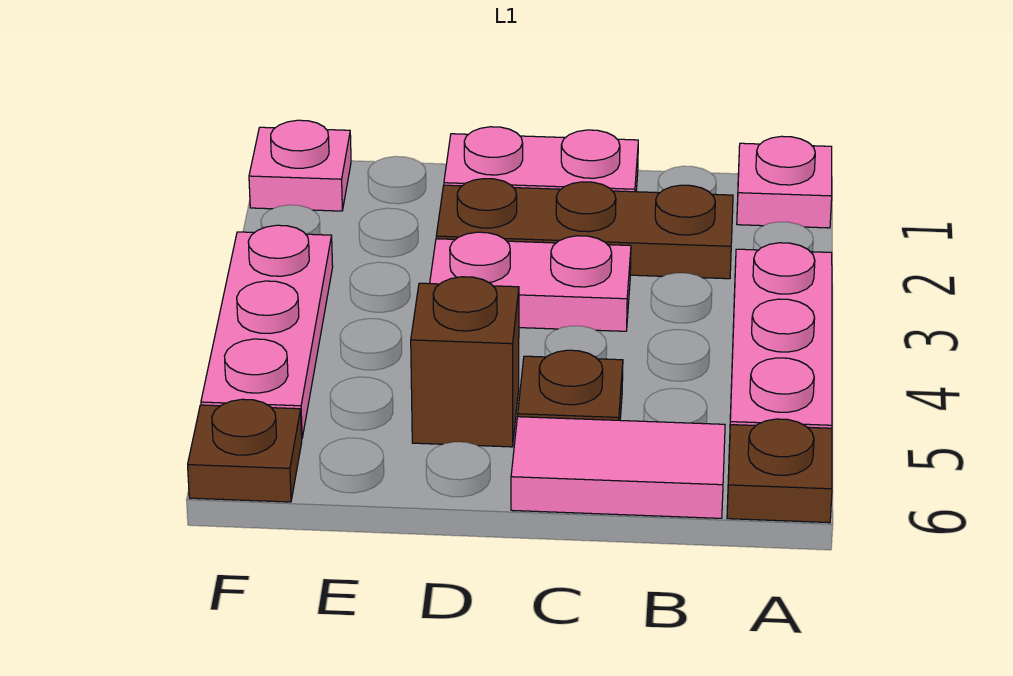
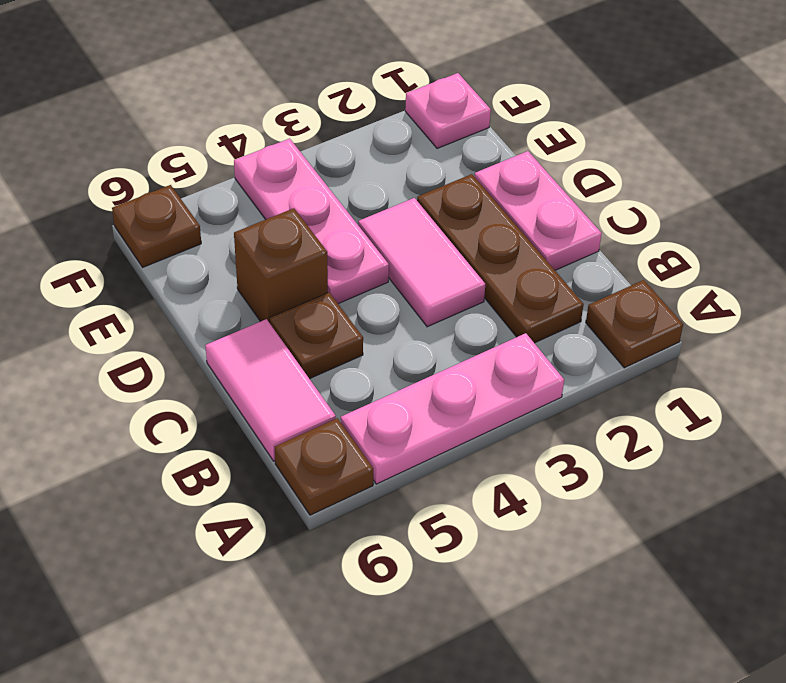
pink 1x1 plate [737,136,832,228] -> brown 1x1 plate [586,280,683,368]
pink 1x2 plate [430,232,631,331] -> pink 1x2 tile [358,198,485,327]
pink 1x3 plate [201,225,333,437] -> pink 1x3 plate turned to [234,138,389,304]

